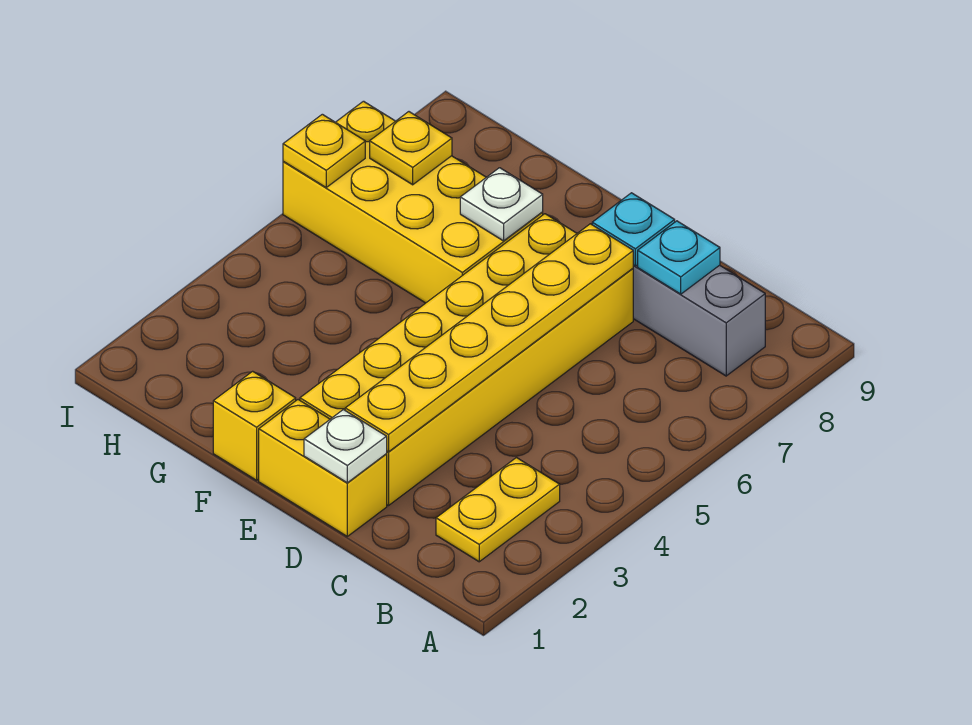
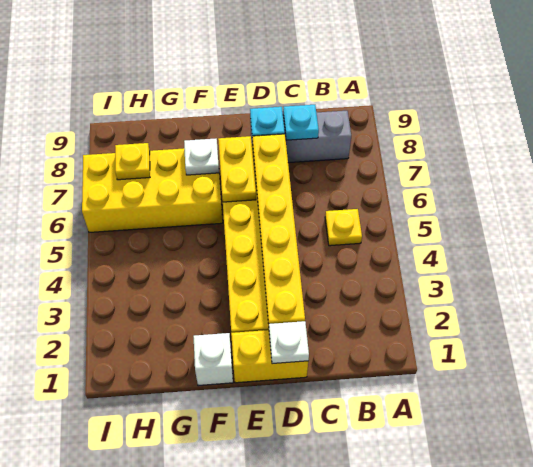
yellow 1x2 plate [436,458,560,562] -> yellow 1x2 plate moved to [218,136,256,202]
yellow 1x1 brick [213,371,296,480] -> white 1x1 brick [194,333,233,386]
yellow 1x1 plate [283,114,365,187] -> yellow 1x1 plate moved to [325,209,362,246]

